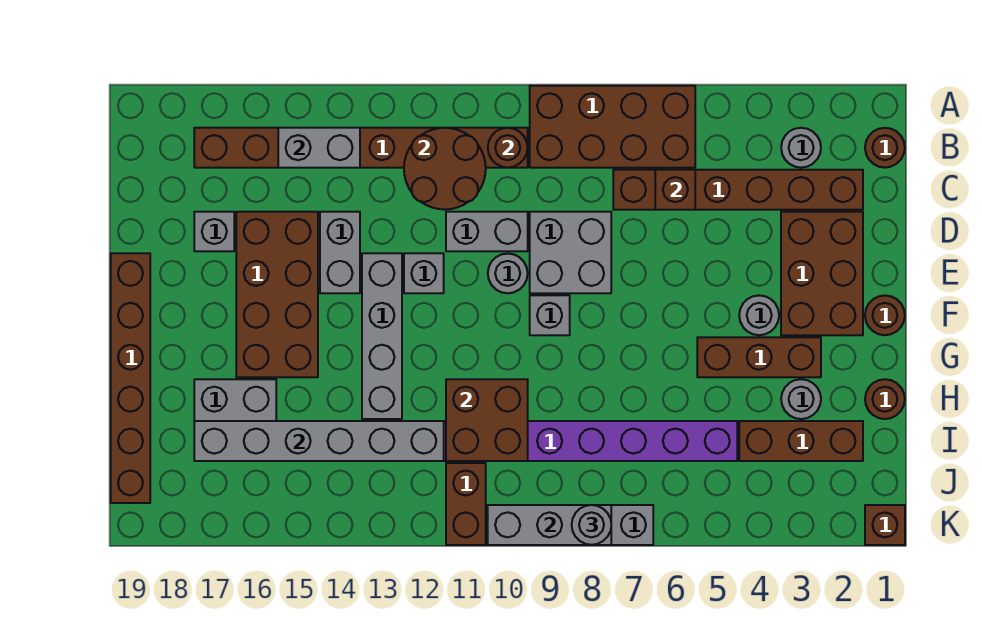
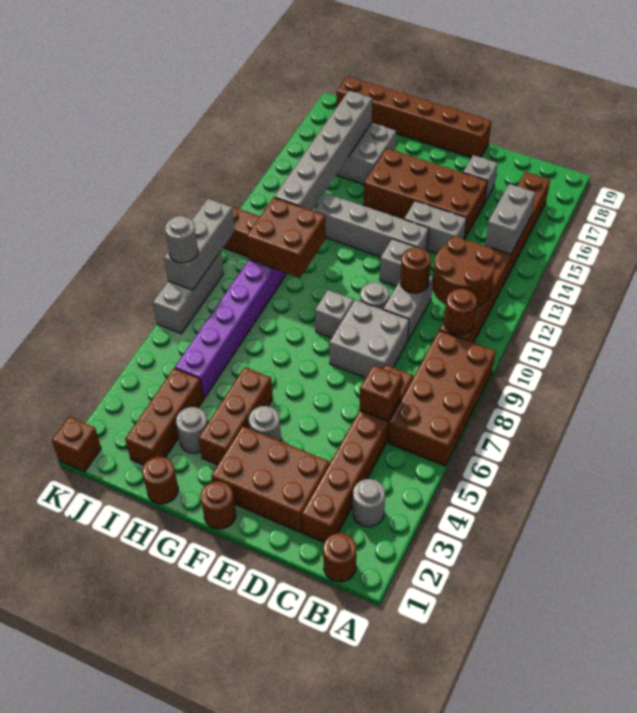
none -> brown 1x1 round brick [400,247,431,293]

